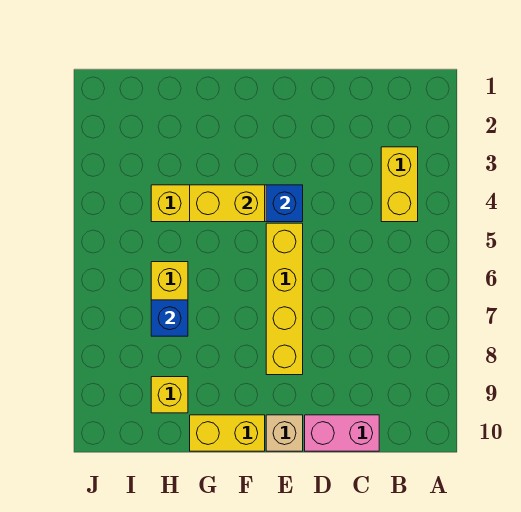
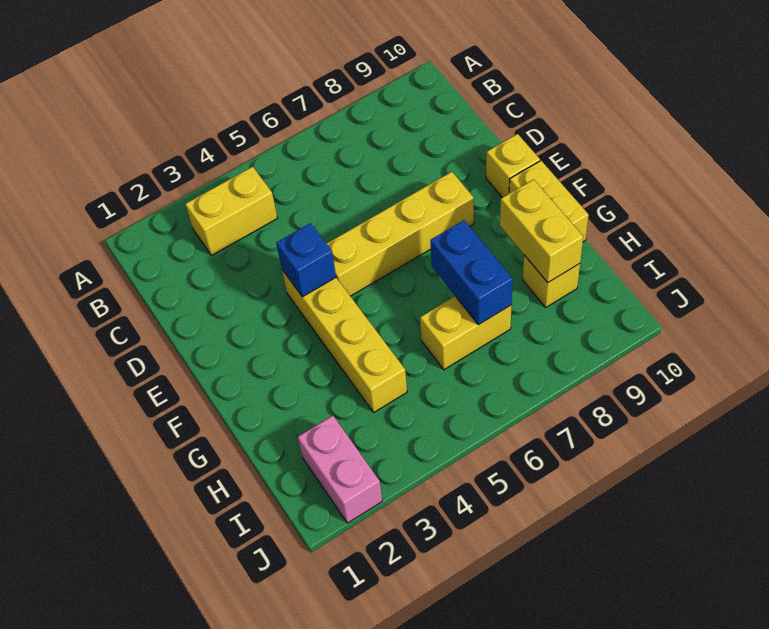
pink 1x2 brick [305,415,379,451] -> pink 1x2 brick moved to [298,416,382,523]
tan 1x1 brick [266,415,303,451] -> yellow 1x1 brick [486,134,540,198]
yellow 1x2 brick [190,185,265,222] -> yellow 1x2 brick moved to [500,179,583,282]
blue 1x1 brick [151,300,188,336] -> blue 1x2 brick [430,220,513,325]

